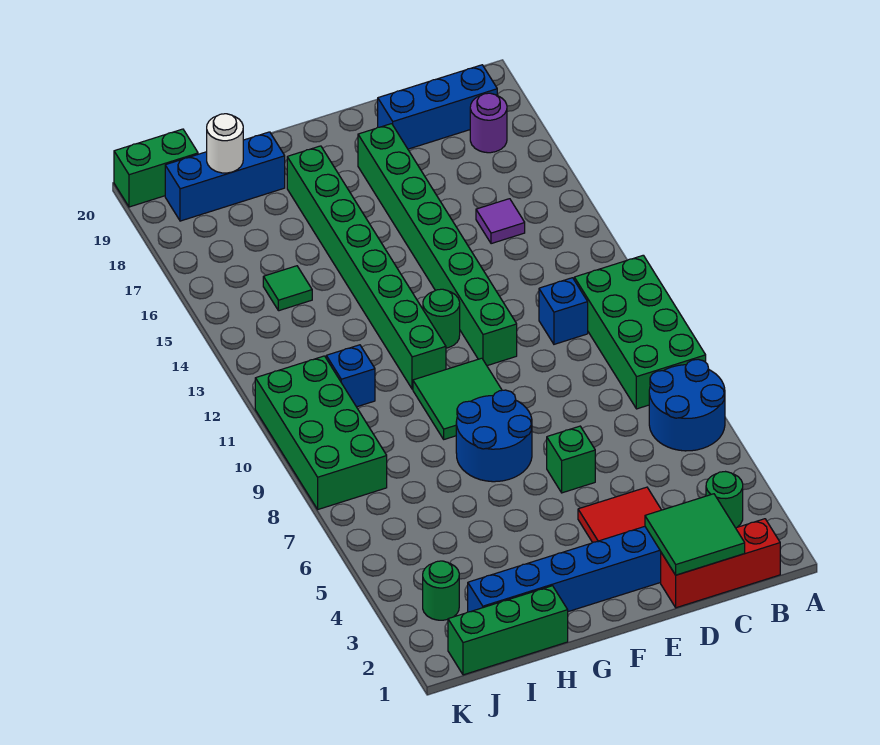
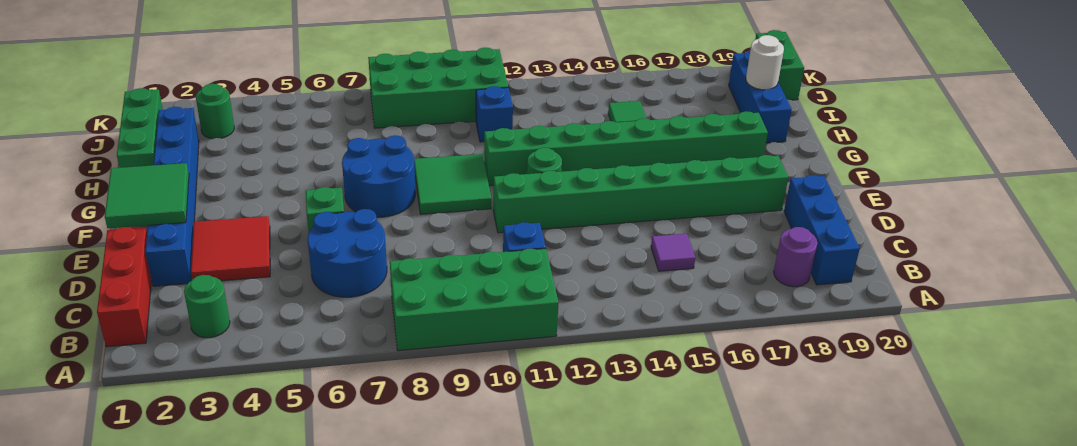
blue 2x2 round brick [649,359,725,451] -> blue 2x2 round brick moved to [308,209,387,297]
green 2x2 tile [645,494,745,575] -> green 2x2 tile moved to [105,163,189,228]

